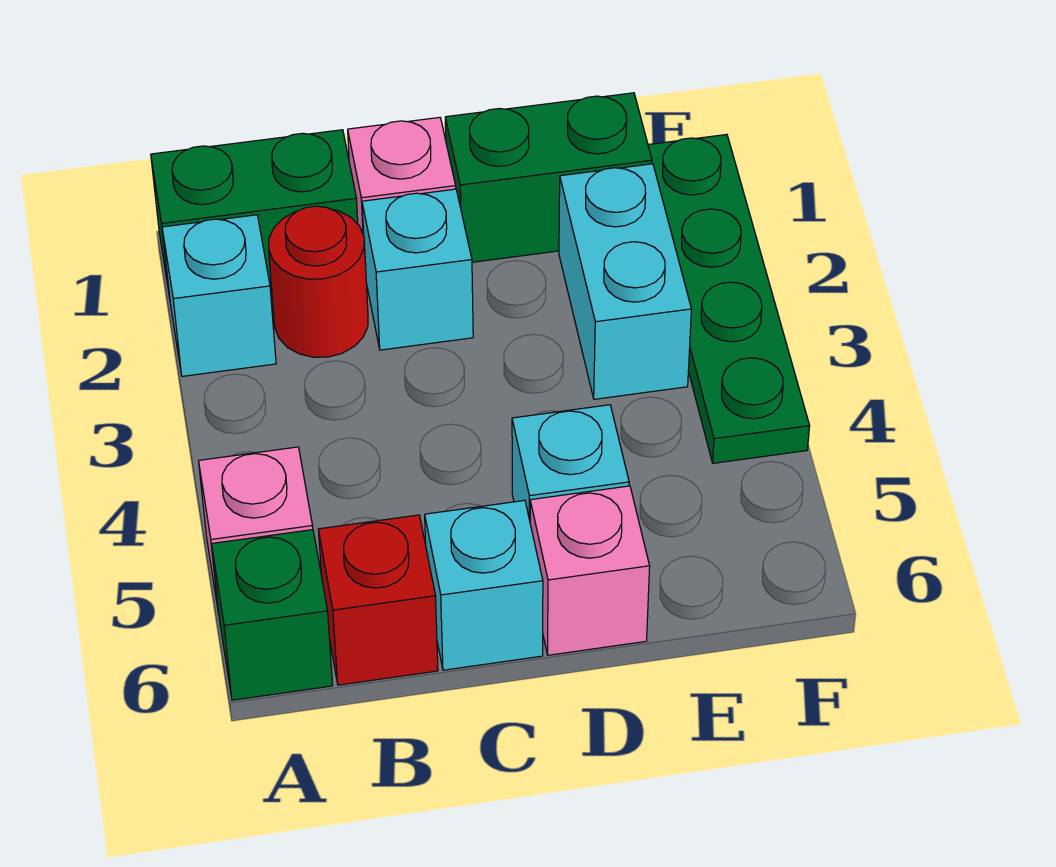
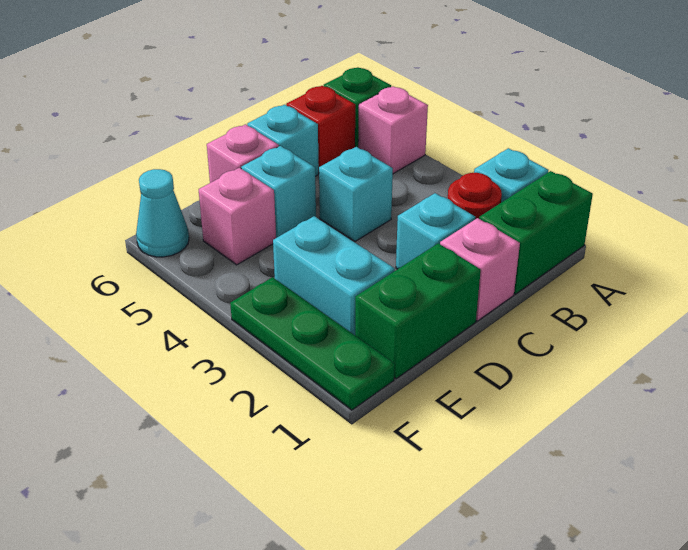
none -> cyan 1x1 brick [319,147,393,241]
none -> pink 1x1 brick [199,168,276,265]
green 1x4 plate [648,134,810,463] -> green 1x3 plate [230,277,395,410]
none -> cyan 1x1 cone [136,169,189,257]

